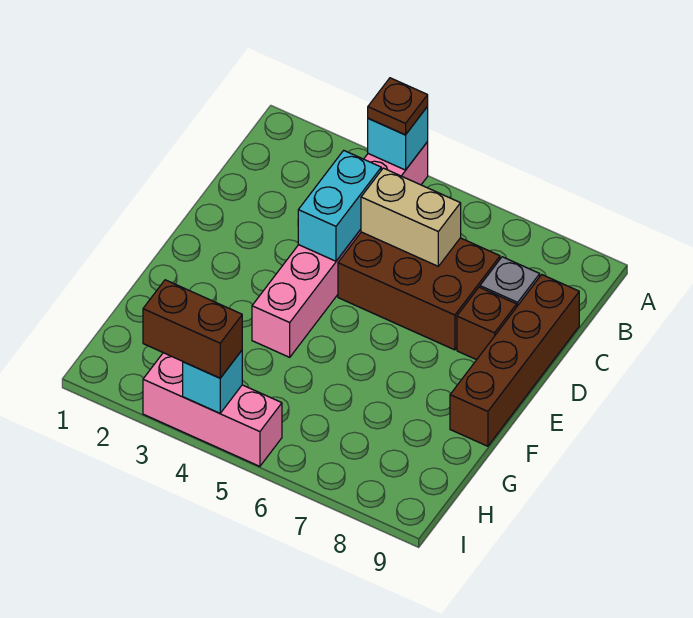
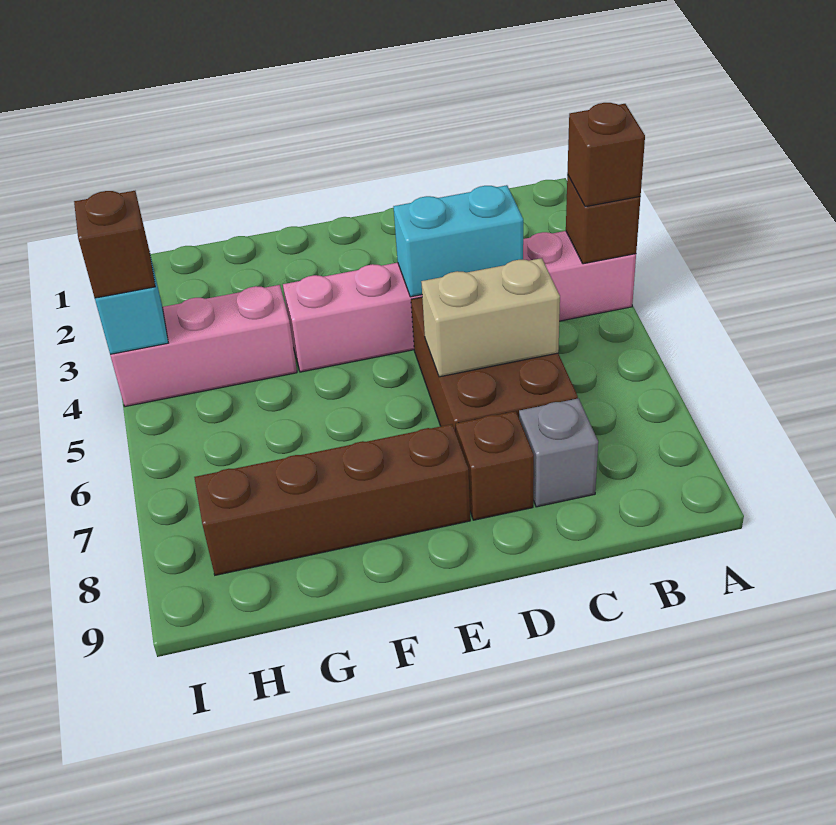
cyan 1x1 brick [368,107,428,170] -> brown 1x1 brick [566,175,640,264]
brown 1x1 plate [368,78,428,135] -> brown 1x1 brick [567,103,645,207]
tan 1x2 brick [361,168,461,266] -> tan 1x2 brick turned to [421,258,560,377]
brown 1x4 brick [450,275,579,446] -> brown 1x4 brick moved to [194,424,470,575]
pink 1x3 brick [143,353,282,466] -> pink 1x3 brick turned to [110,285,297,407]
brown 1x2 brick [143,280,242,378] -> brown 1x1 brick [74,191,155,298]

